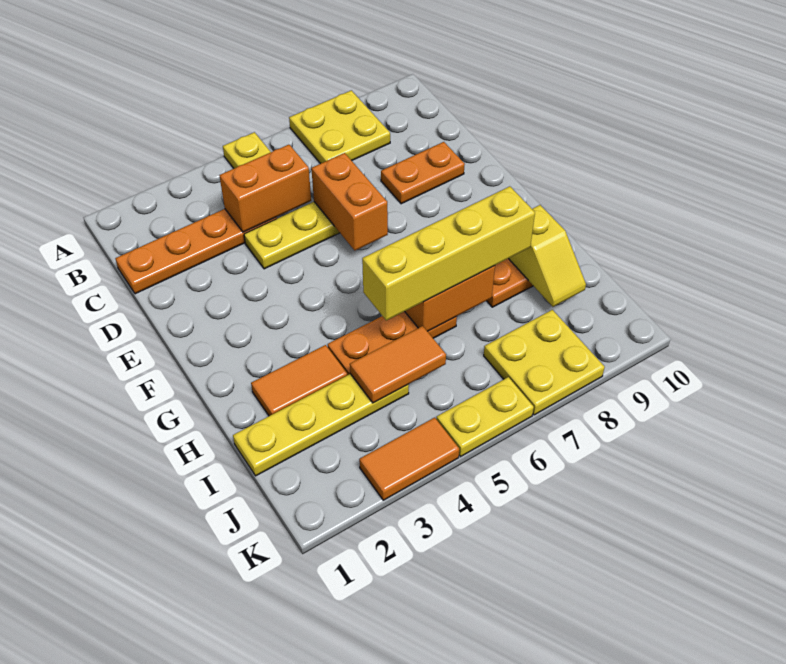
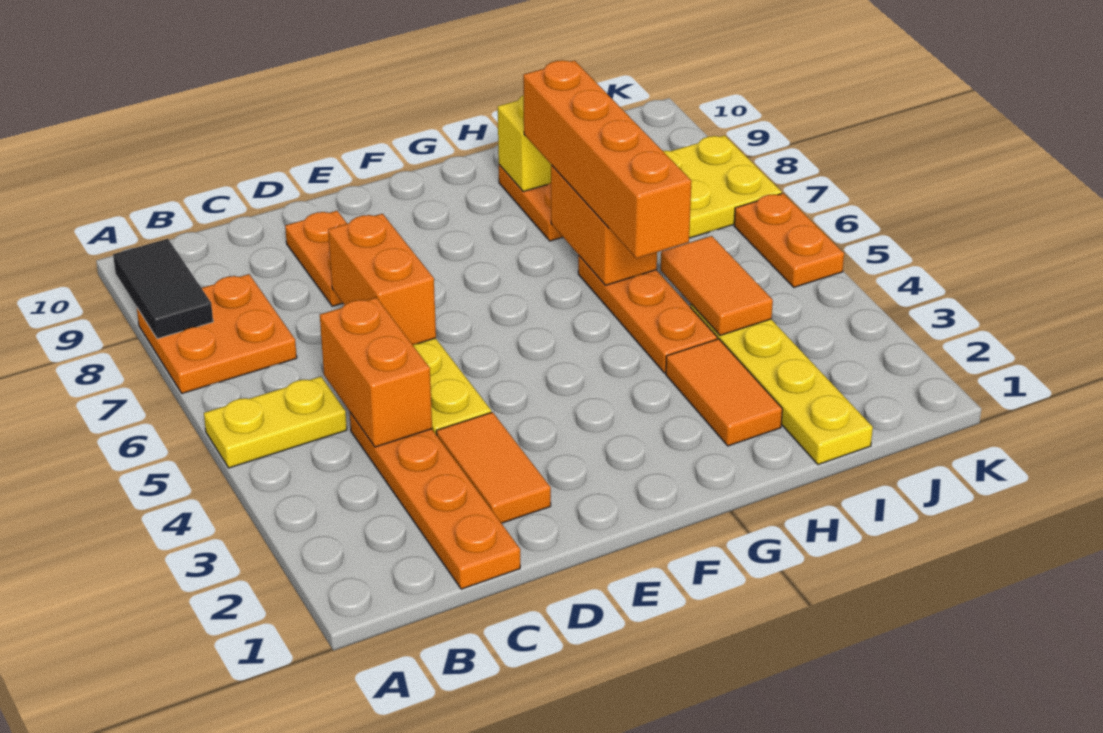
yellow 2x2 plate [289,90,390,164] -> orange 2x2 plate [137,274,297,394]
none -> black 1x2 tile [113,239,213,339]
orange 1x2 brick [311,153,388,250] -> orange 1x2 brick turned to [328,214,436,345]
yellow 1x4 brick [362,186,535,320] -> orange 1x4 brick [523,60,691,258]
orange 1x2 tile [359,418,459,500] -> orange 1x2 tile moved to [436,412,551,523]
yellow 1x2 plate [436,377,534,457] -> orange 1x2 plate [734,193,844,287]

